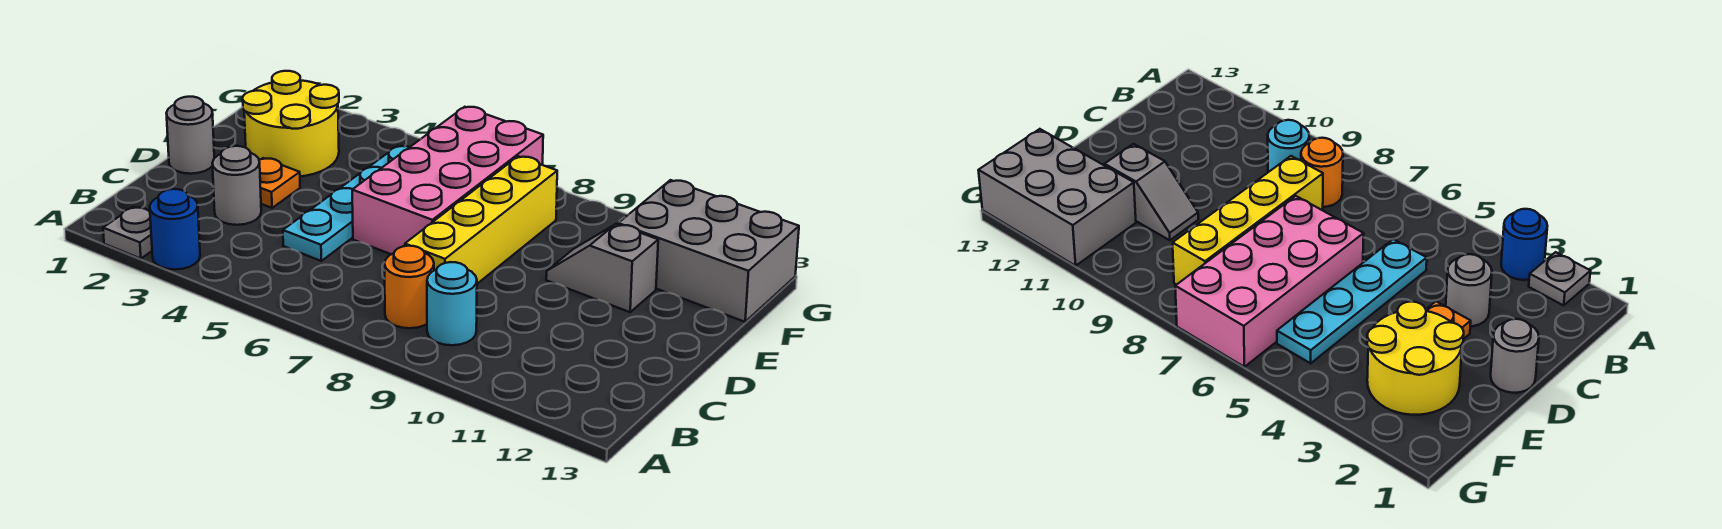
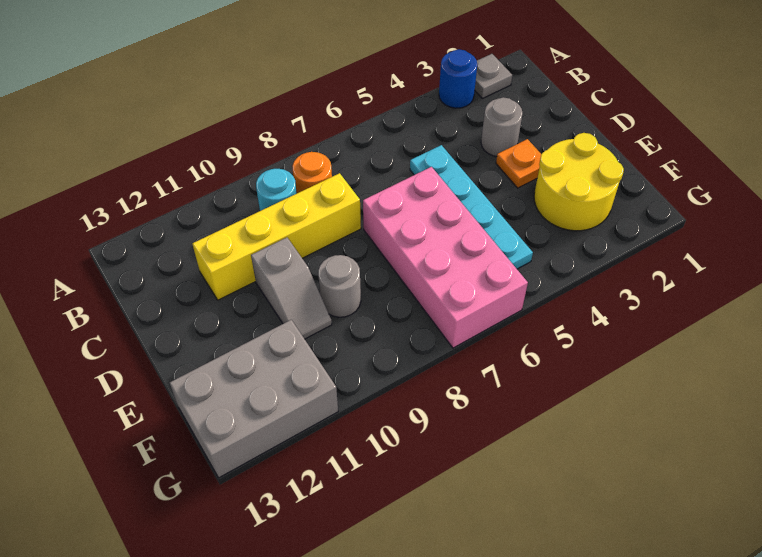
yellow 1x4 brick [405,156,557,284] -> yellow 1x4 brick turned to [192,173,361,300]
grey 1x1 round brick [166,97,214,174] -> grey 1x1 round brick moved to [318,255,361,317]
grey 1x2 slope [546,224,658,312] -> grey 1x2 slope turned to [251,238,332,339]

